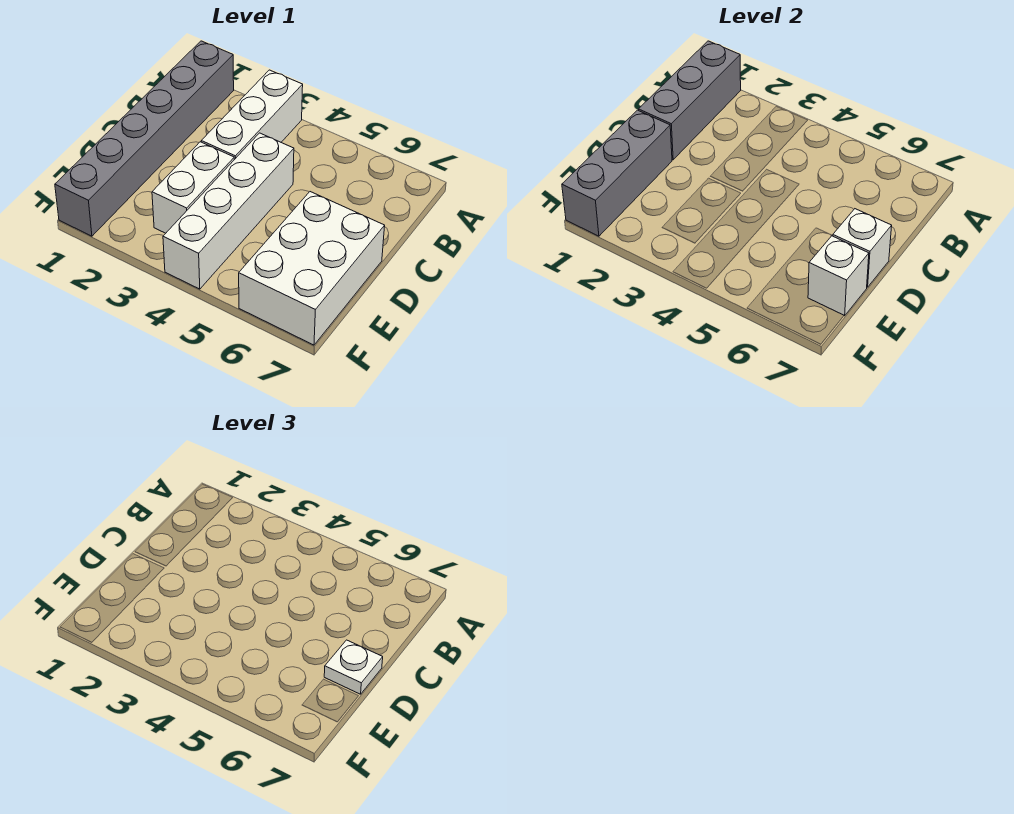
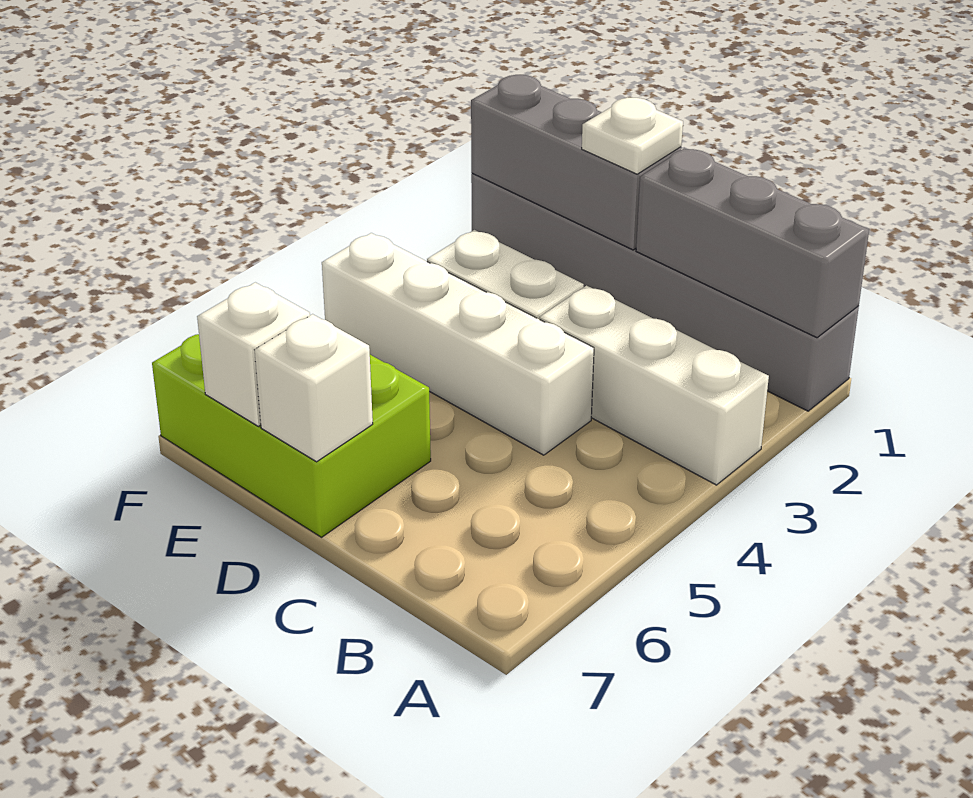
white 2x3 brick [239,192,385,345] -> lime 2x3 brick [152,334,431,537]
white 1x1 plate [324,640,383,694] -> white 1x1 plate moved to [582,97,683,174]

